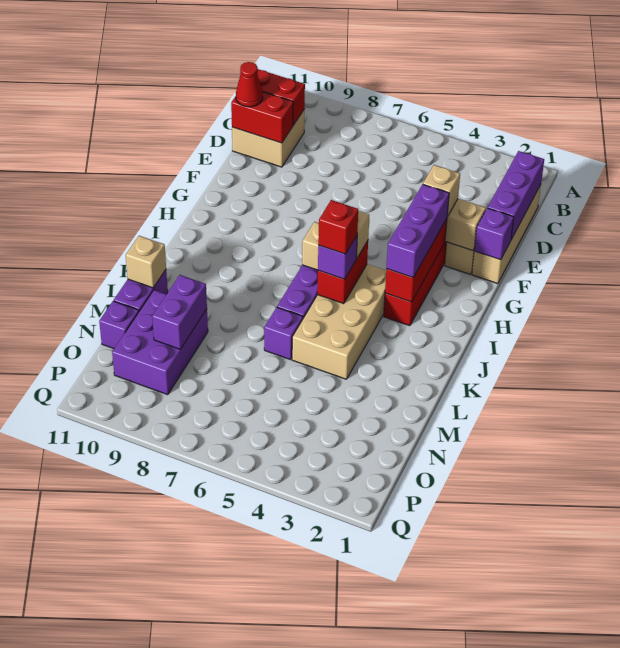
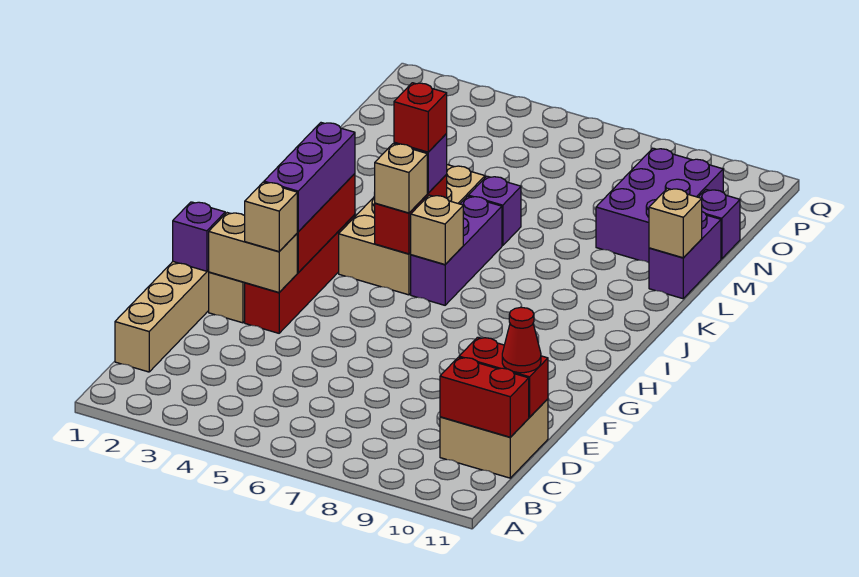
purple 1x3 brick [488,151,544,239] -> none
purple 1x2 brick [152,275,207,349] -> none

